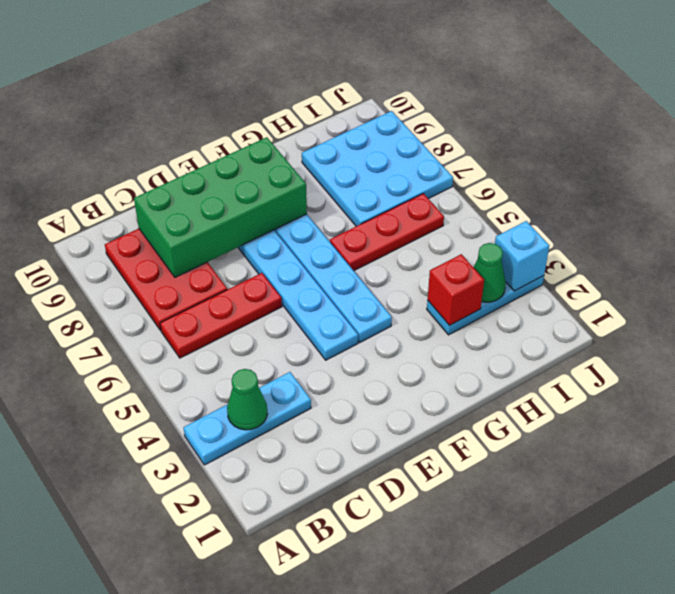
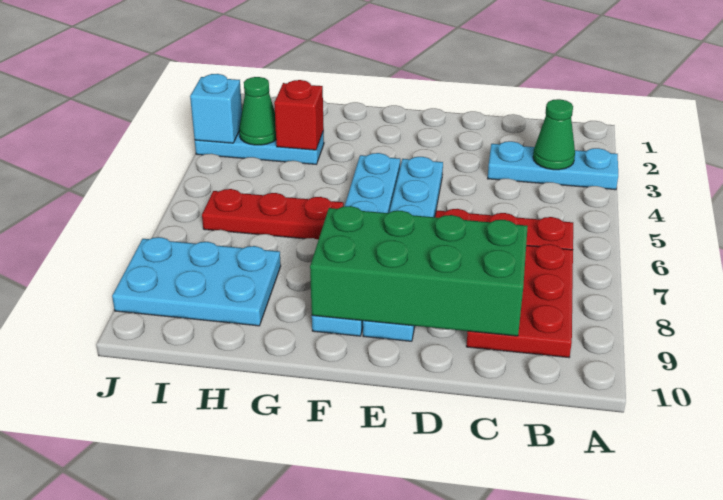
cyan 3x3 plate [302,111,453,226] -> cyan 2x3 plate [112,237,281,326]

